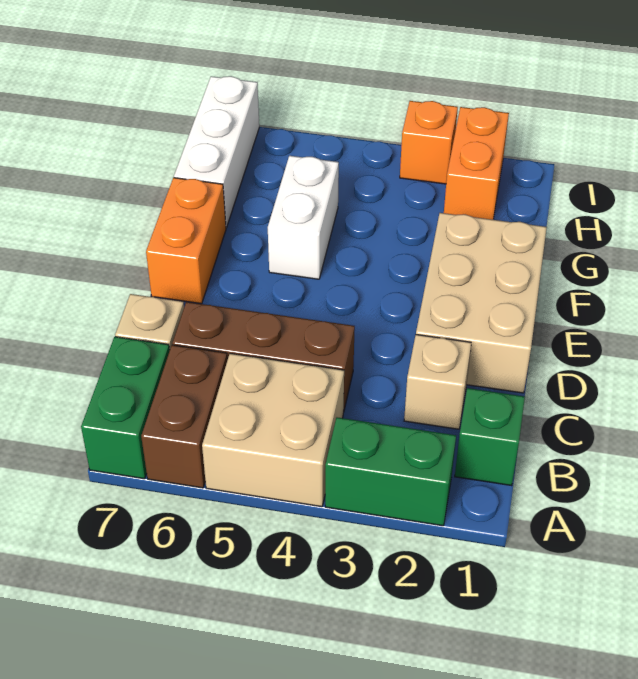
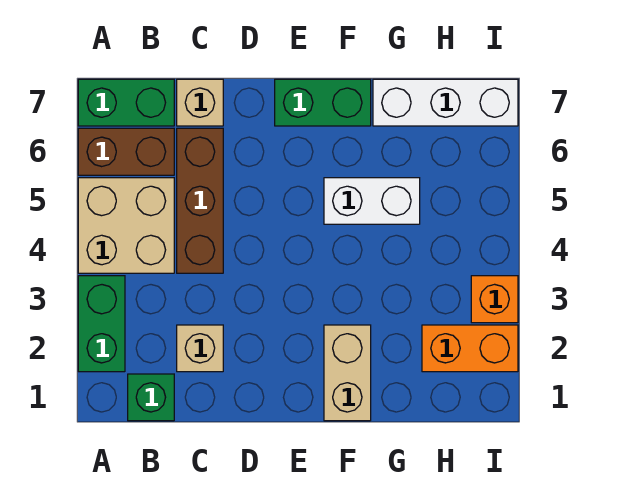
tan 2x3 brick [416,213,547,393] -> tan 1x2 brick [324,325,371,421]
orange 1x2 brick [146,178,226,304] -> green 1x2 brick [275,79,371,126]

